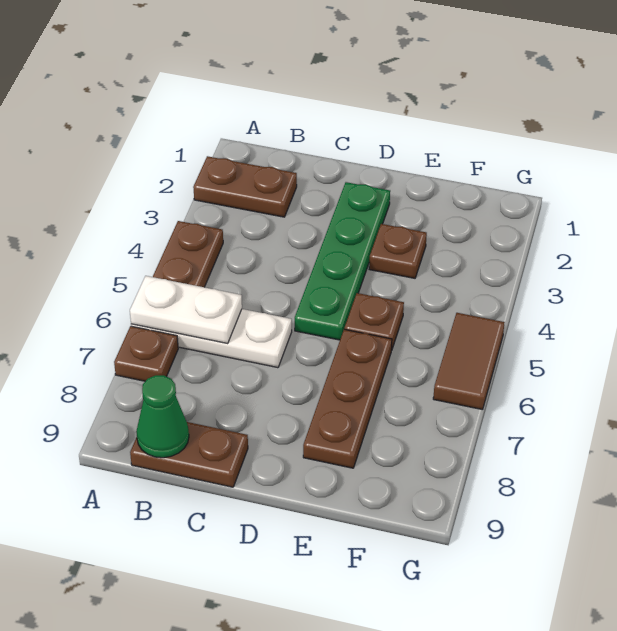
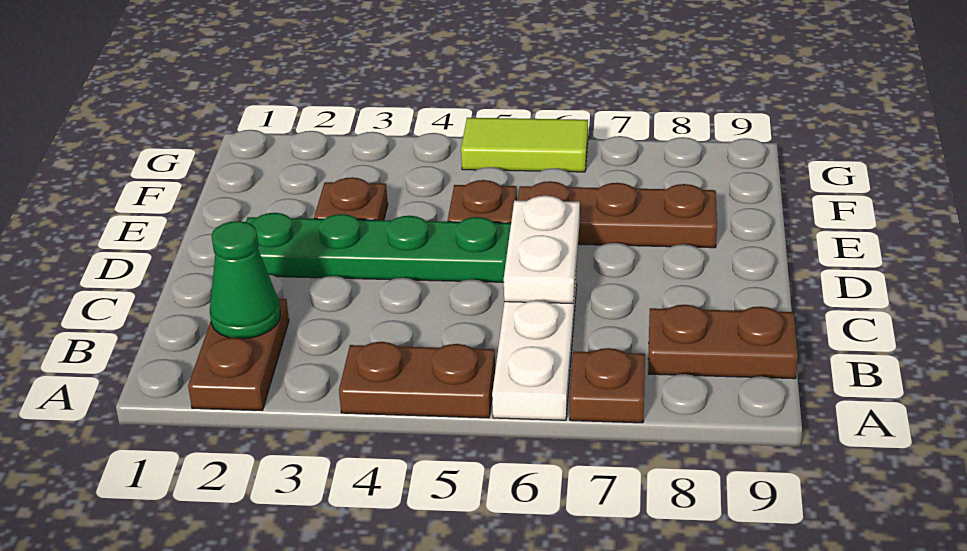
white 1x2 plate [130,276,242,343] -> white 1x2 plate moved to [504,196,580,303]
brown 1x2 plate [130,422,248,487] -> brown 1x2 plate turned to [648,305,798,379]
green 1x1 cone [136,375,189,458] -> green 1x1 cone moved to [210,221,280,339]
brown 1x2 tile [433,313,505,410] -> lime 1x2 tile [461,118,588,172]

